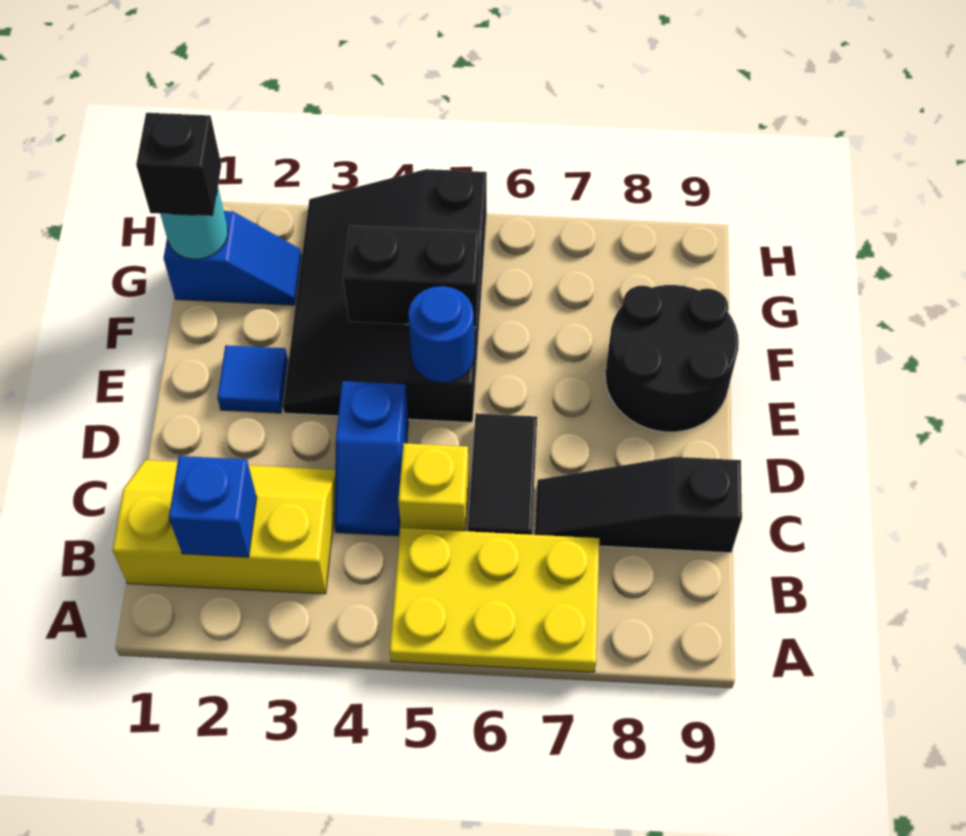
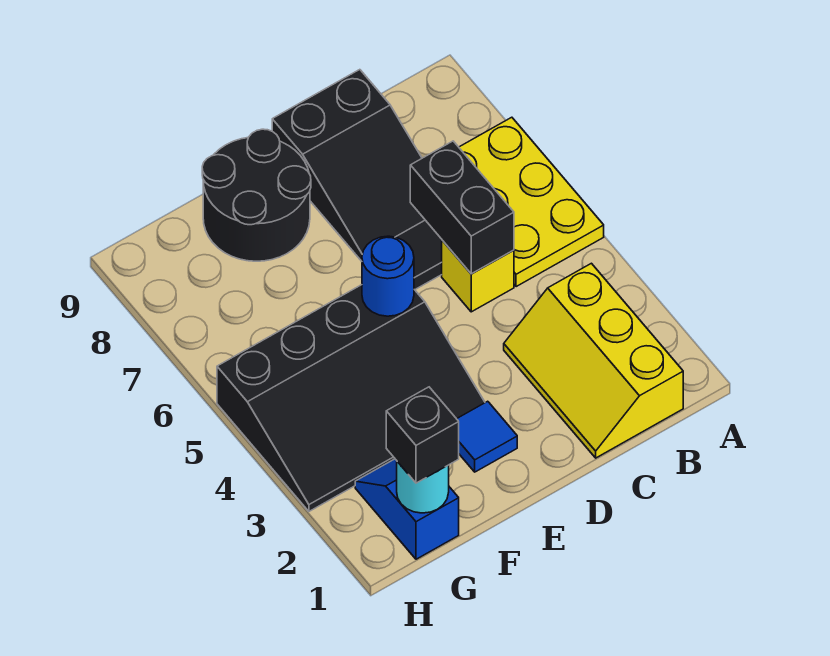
blue 1x1 brick [169,456,257,557] -> none
blue 1x2 slope [334,381,408,536] -> none
black 1x3 slope [535,457,742,553] -> black 2x3 slope [272,70,425,261]
black 1x2 brick [343,225,480,328] -> black 1x2 brick moved to [410,141,514,274]

